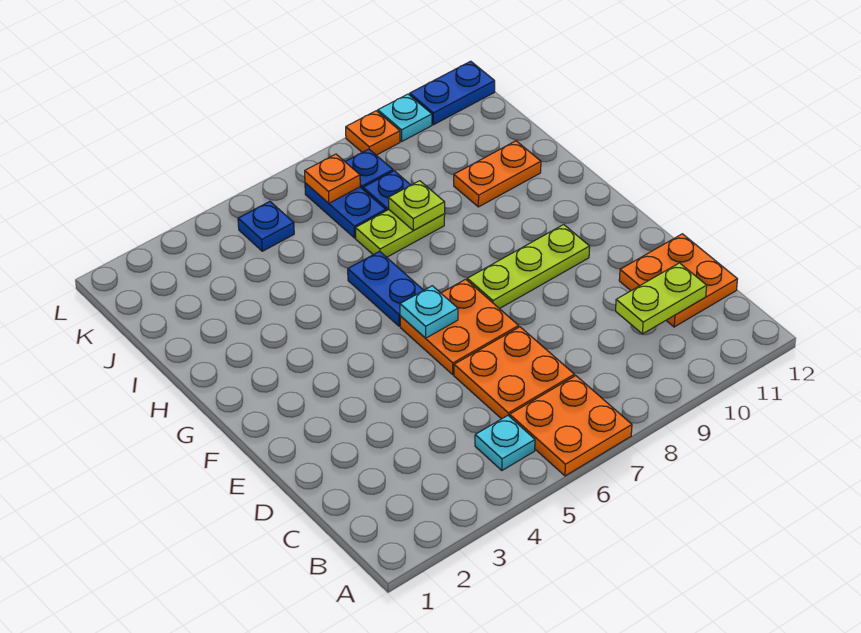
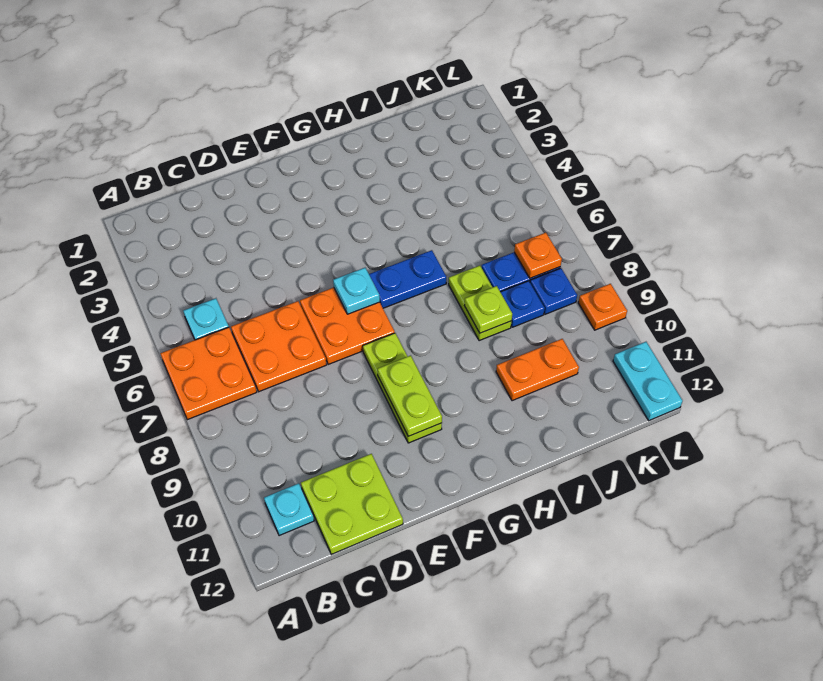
lime 1x2 plate [616,263,707,334] -> lime 1x2 plate moved to [378,355,442,436]
orange 2x2 plate [619,234,737,327] -> lime 2x2 plate [301,454,403,554]
orange 1x2 plate [454,141,541,207] -> orange 1x2 plate turned to [496,339,579,401]
blue 1x1 plate [238,202,294,251] -> none
cyan 1x1 plate [378,94,432,141] -> cyan 1x1 plate moved to [264,483,314,536]
blue 1x2 plate [410,61,495,125] -> cyan 1x2 plate [613,342,683,420]

